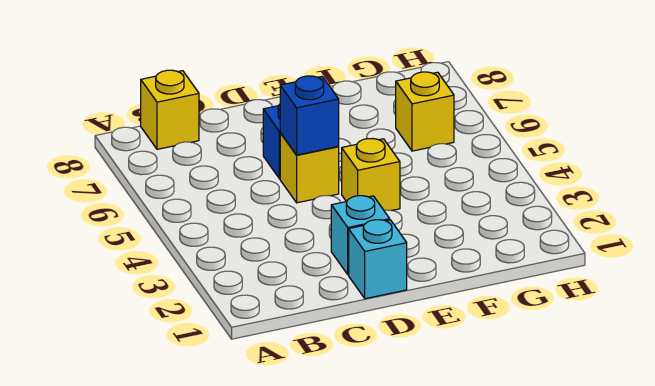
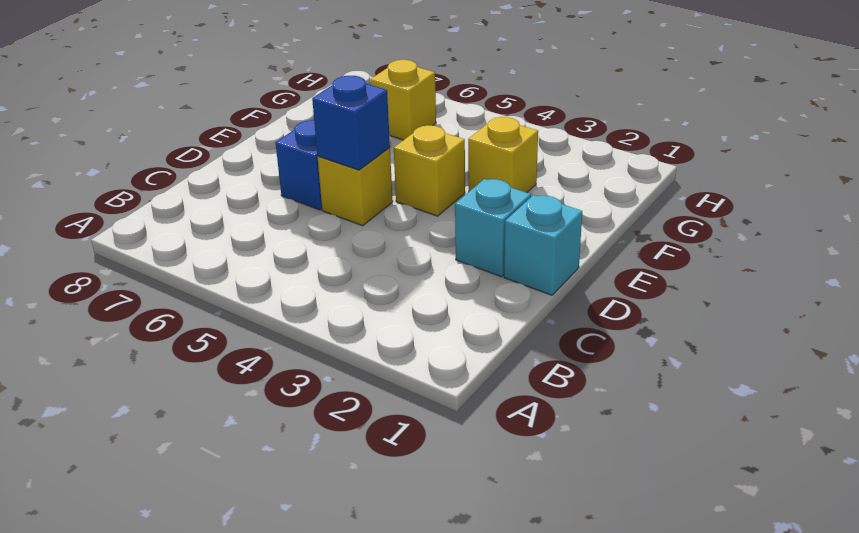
yellow 1x1 brick [141,70,199,149] -> yellow 1x1 brick moved to [468,117,538,193]

